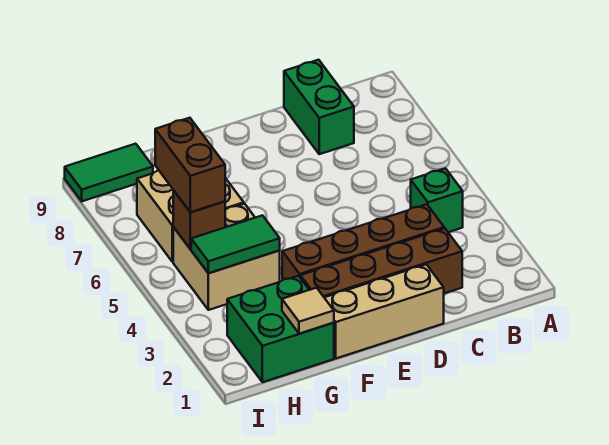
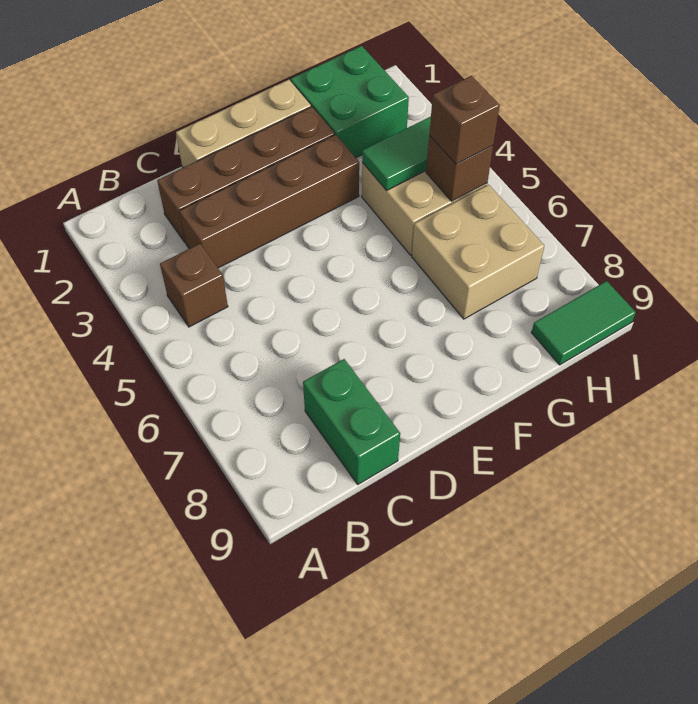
green 1x1 brick [411,168,463,232] -> brown 1x1 brick [160,244,228,327]
tan 1x1 tile [282,288,334,334] -> none
brown 1x2 brick [155,118,225,212] -> brown 1x1 brick [429,76,500,164]

